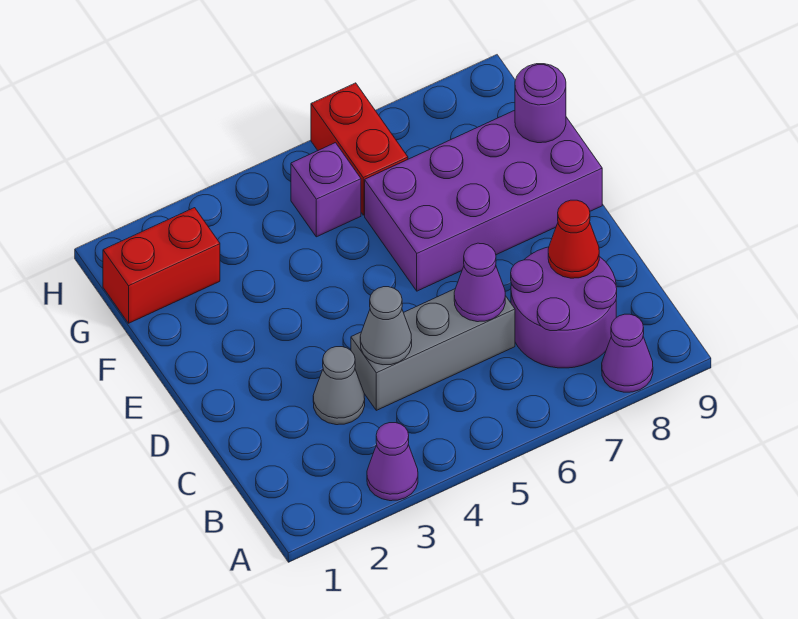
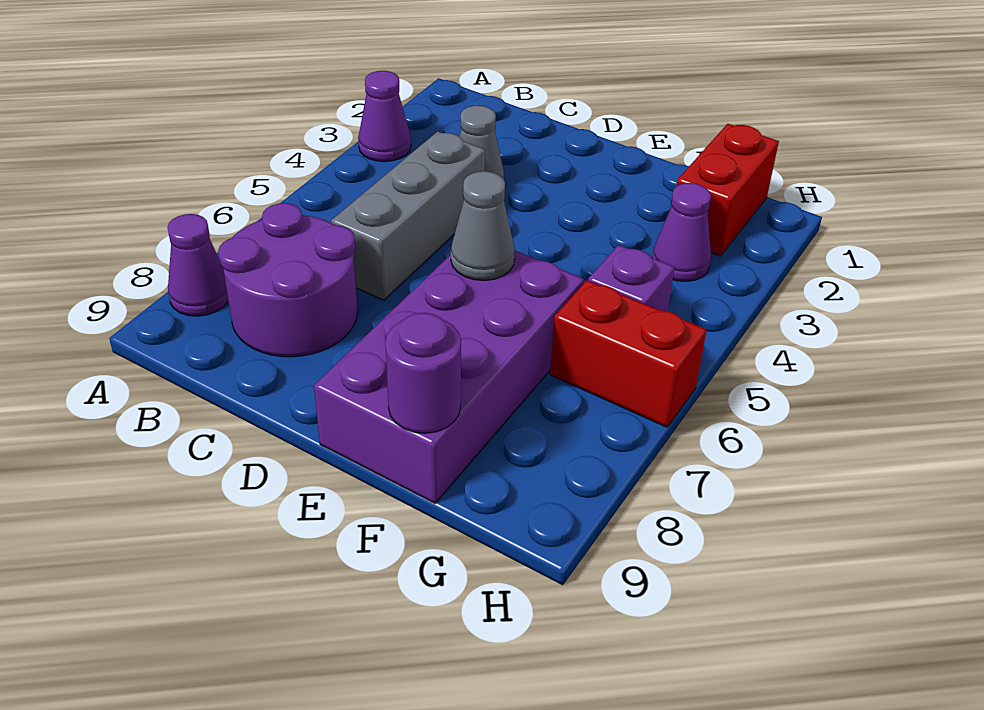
grey 1x1 cone [360,287,412,365] -> grey 1x1 cone moved to [451,171,515,280]
purple 1x1 cone [454,243,505,322] -> purple 1x1 cone moved to [652,183,711,282]
red 1x1 cone [548,200,599,278] -> none

